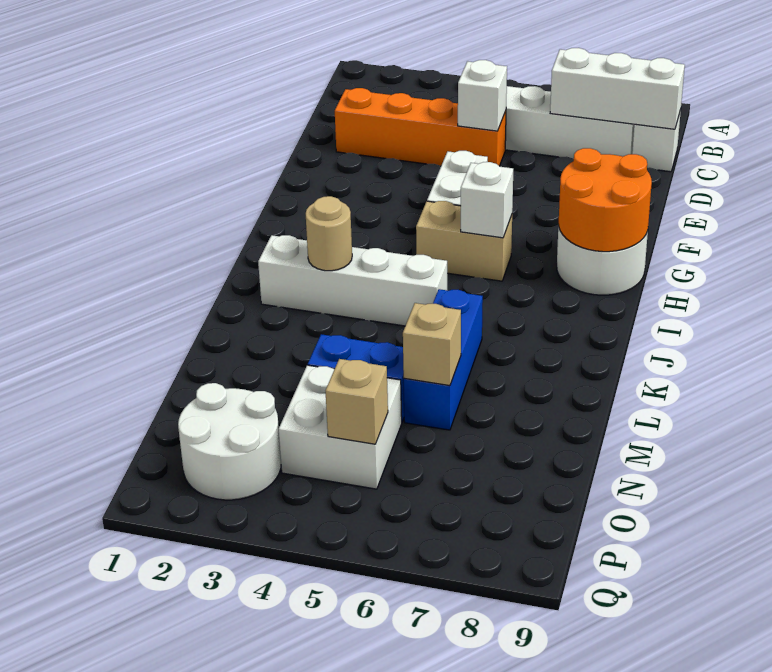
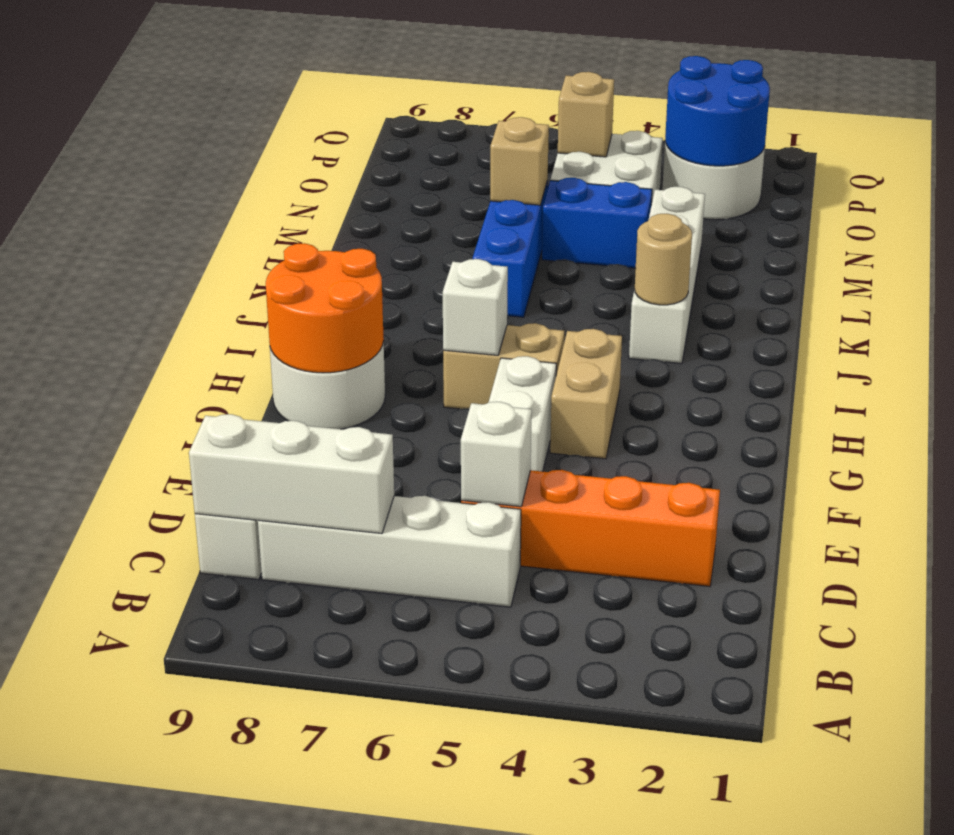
none -> tan 1x2 brick [550,329,622,459]
white 1x4 brick [258,235,447,326] -> white 1x4 brick turned to [629,187,705,364]
none -> blue 2x2 round brick [665,56,770,166]

